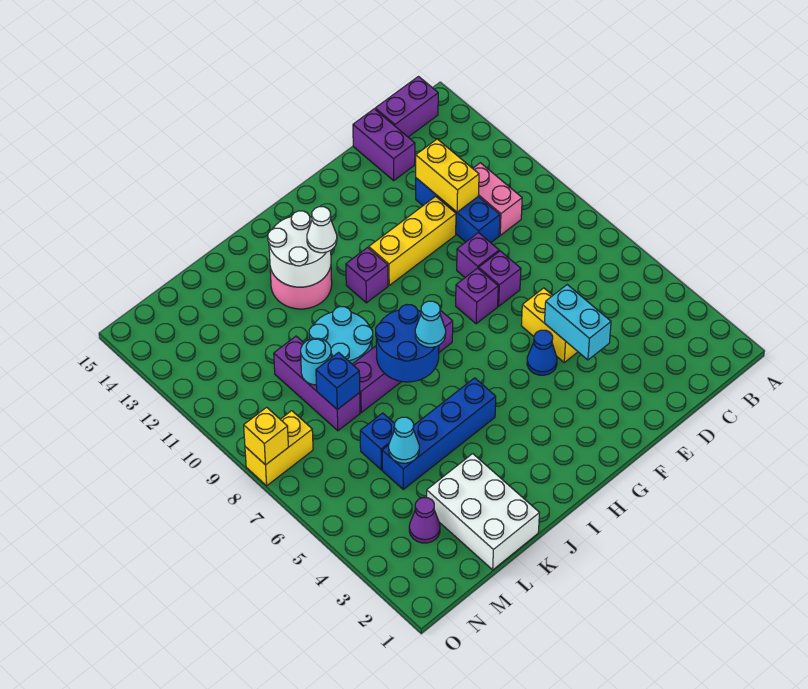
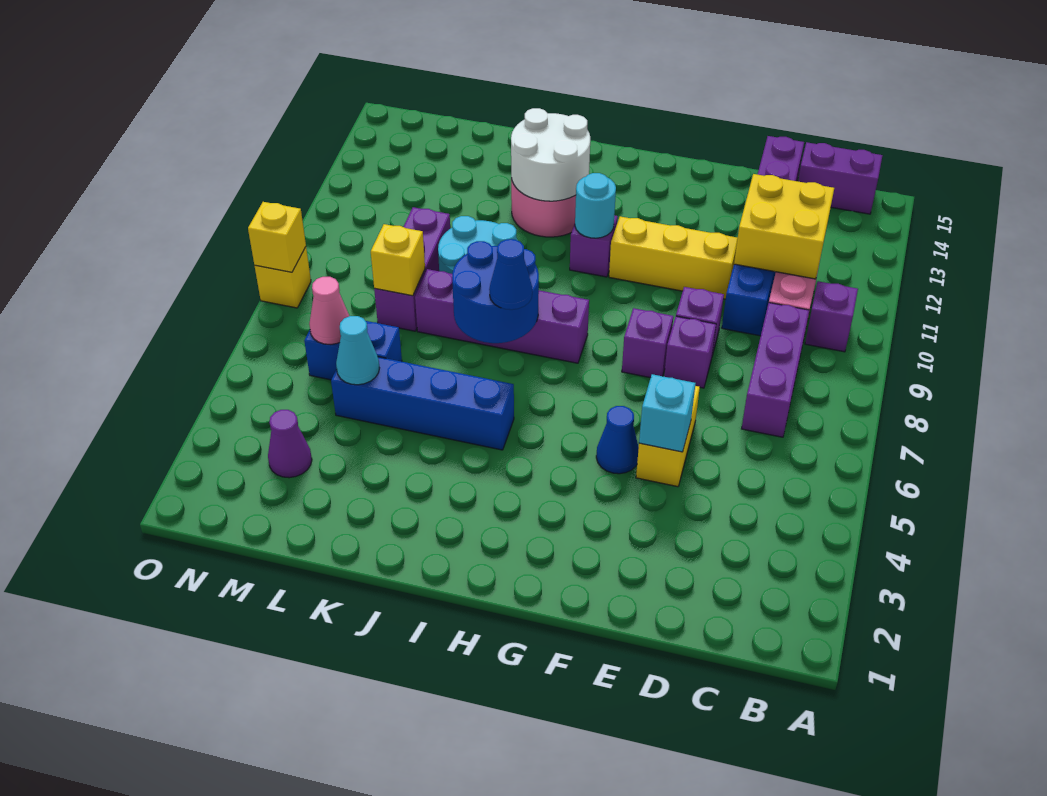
none -> purple 1x1 brick [805,281,858,352]
none -> purple 1x3 brick [742,303,809,437]
yellow 1x2 brick [416,139,479,212] -> yellow 2x2 brick [734,174,834,279]
cyan 1x2 brick [544,285,611,360] -> cyan 1x1 brick [639,374,696,452]
cyan 1x1 cone [415,301,446,347] -> blue 1x1 cone [489,239,532,310]
white 1x1 cone [307,207,337,253] -> none
white 2x3 brick [427,454,539,570] -> none
blue 1x1 brick [360,413,395,470] -> blue 1x2 brick [304,321,402,380]
blue 1x1 brick [316,352,360,409] -> yellow 1x1 brick [371,224,425,296]
cyan 1x1 round brick [301,338,331,385] -> cyan 1x1 round brick moved to [575,173,616,238]
none -> pink 1x1 cone [309,277,349,344]
yellow 1x2 brick [245,411,313,486] -> yellow 1x1 brick [255,247,311,308]

